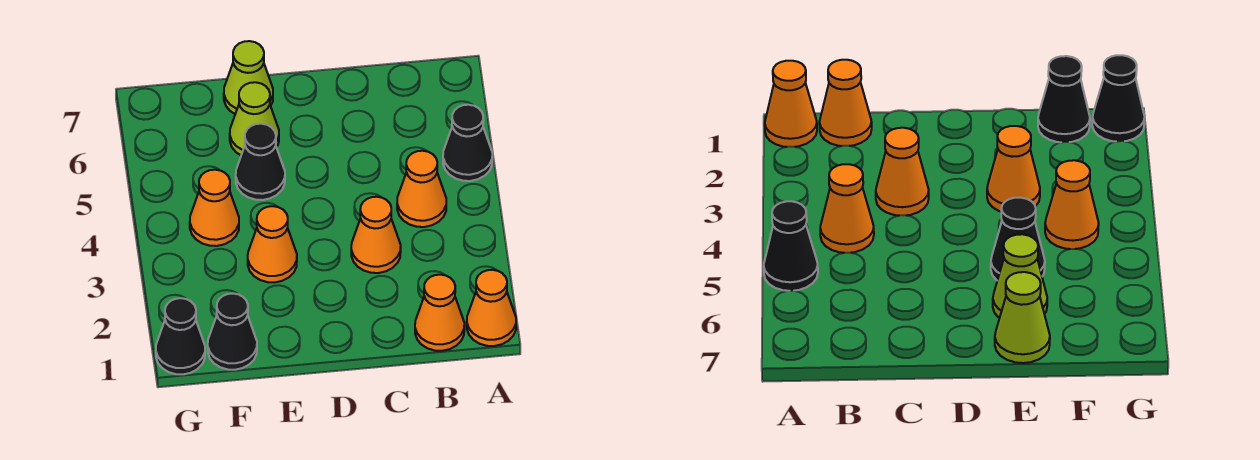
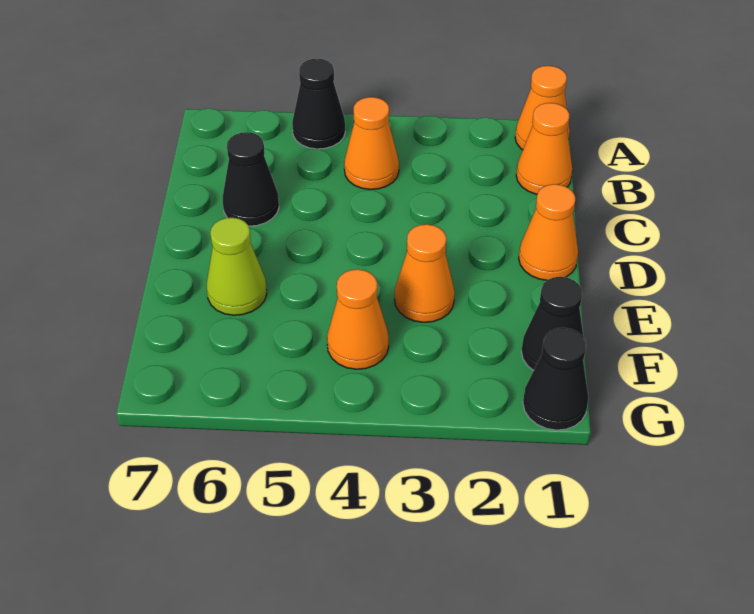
orange 1x1 cone [351,197,401,273] -> orange 1x1 cone moved to [519,184,578,280]
black 1x1 cone [236,124,285,200] -> black 1x1 cone moved to [223,132,279,226]
lime 1x1 cone [224,41,273,114] -> none

